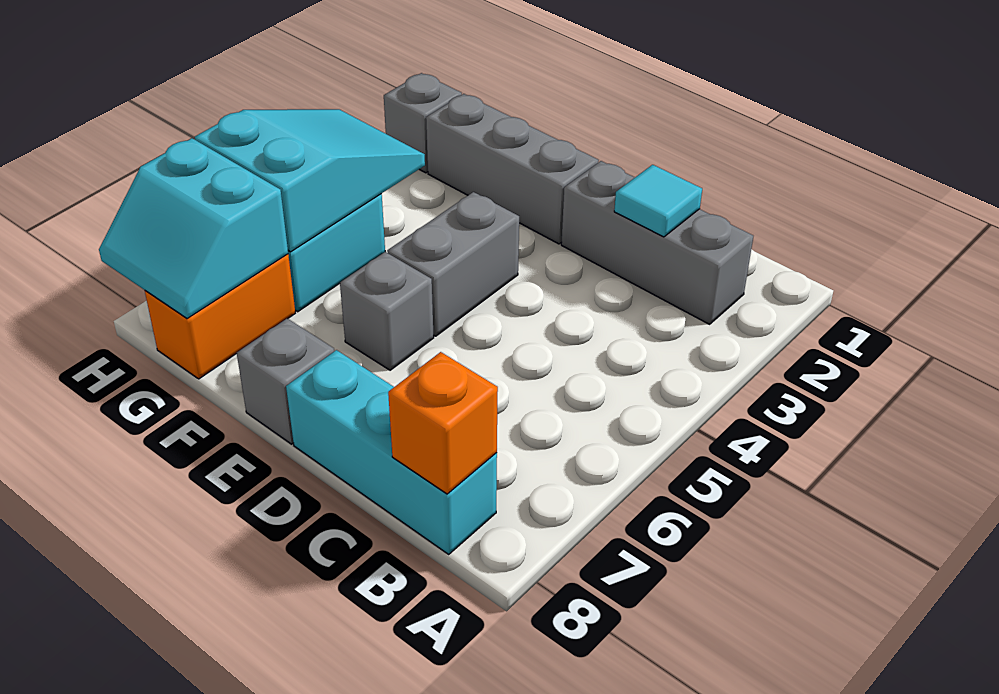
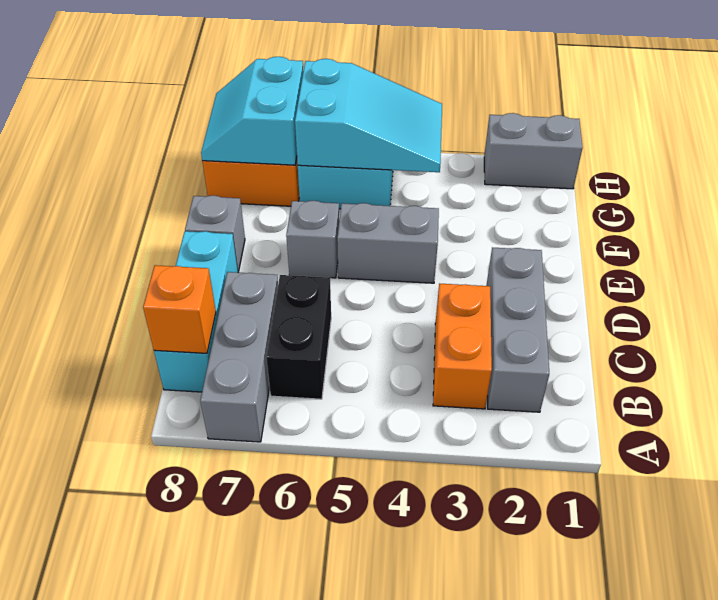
none -> orange 1x2 brick [433,284,492,409]
none -> black 1x2 brick [266,275,331,399]
cyan 1x1 tile [614,165,702,237] -> none
grey 1x3 brick [426,94,599,244] -> grey 1x3 brick moved to [200,272,278,442]
grey 1x1 brick [384,73,462,173] -> grey 1x2 brick [484,113,583,189]

